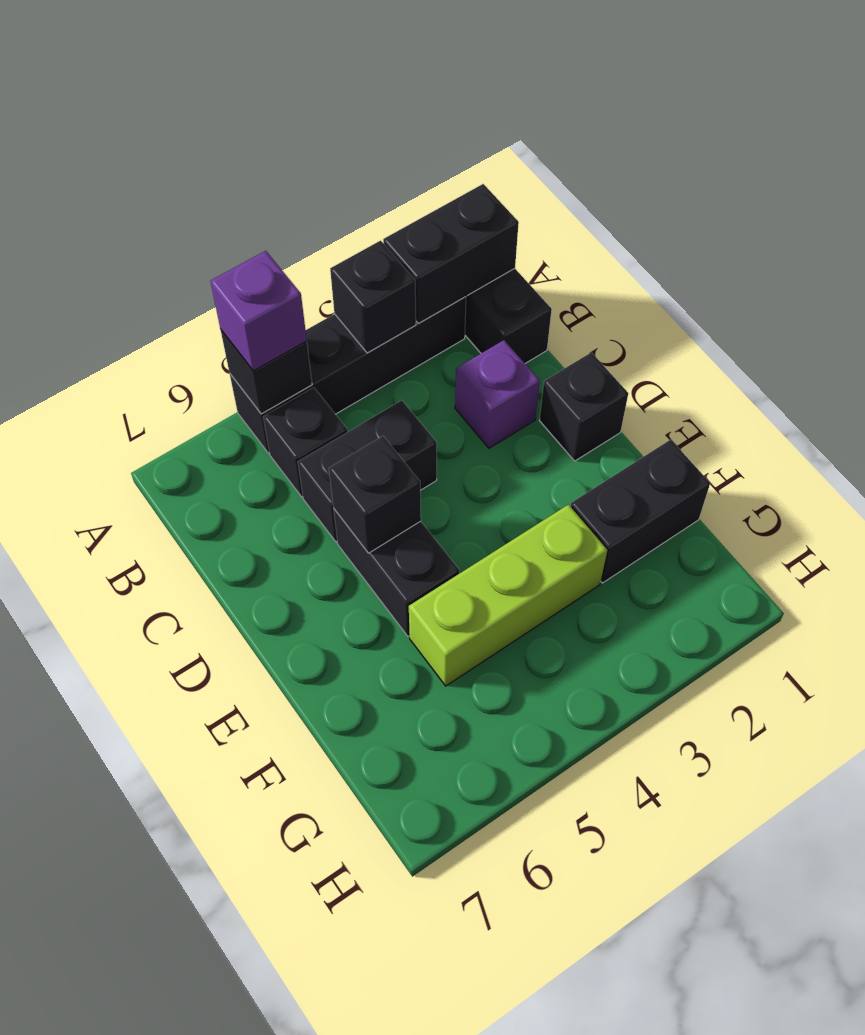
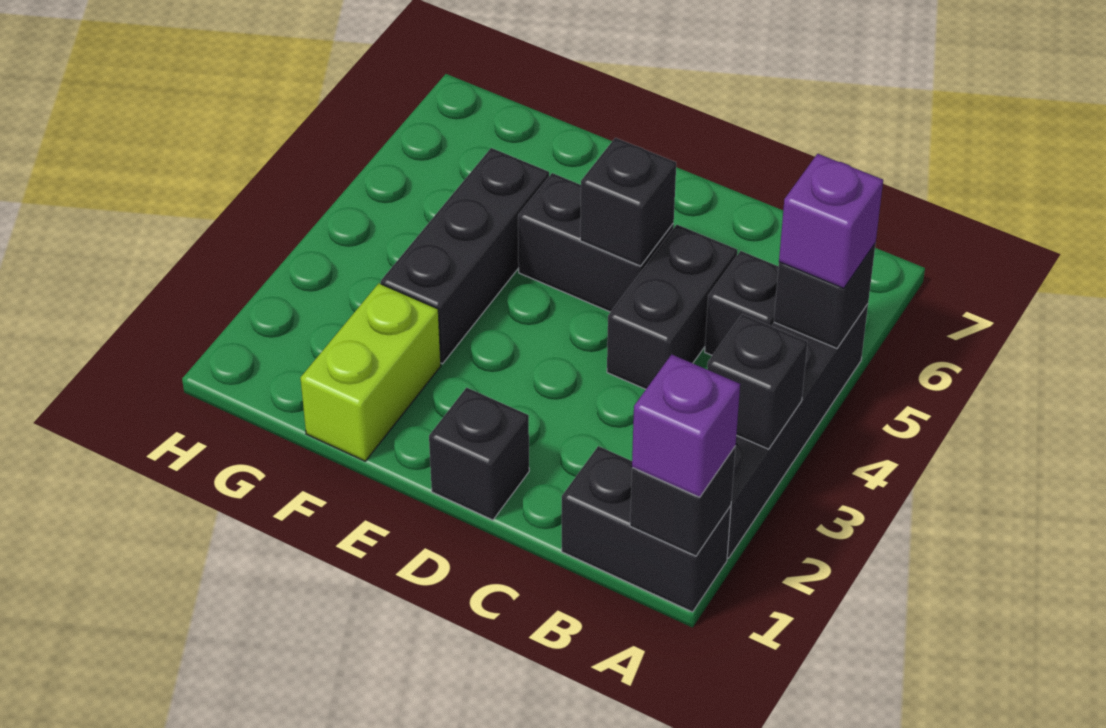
black 1x2 brick [383,184,519,323] -> black 1x1 brick [630,446,736,556]
purple 1x1 brick [455,340,540,448] -> purple 1x1 brick moved to [632,354,740,497]
black 1x2 brick [570,440,710,583] -> lime 1x2 brick [300,283,441,461]
lime 1x3 brick [409,505,607,686] -> black 1x3 brick [381,148,549,364]

